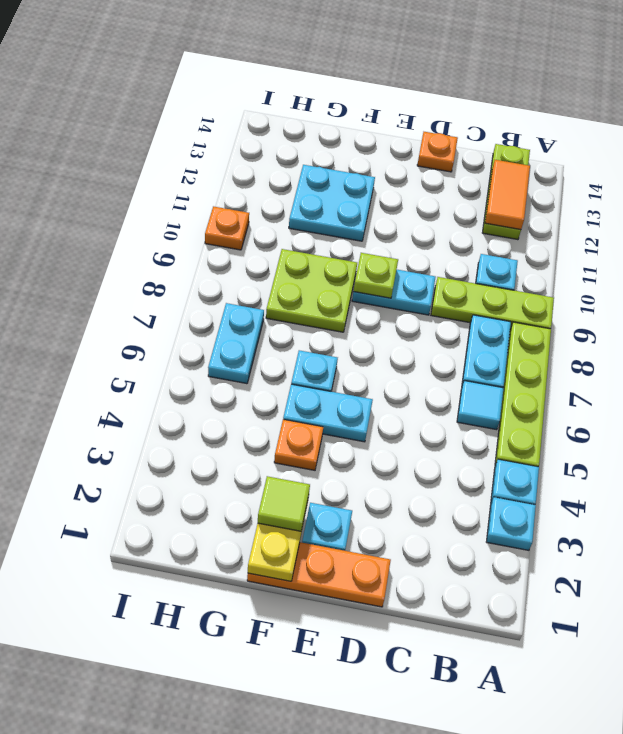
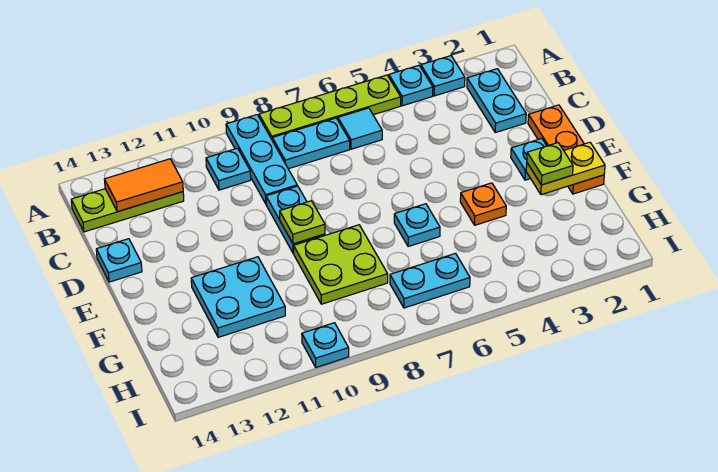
lime 1x3 plate [431,277,554,329] -> cyan 1x3 plate [226,115,297,204]
orange 1x1 plate [417,132,458,172] -> cyan 1x1 plate [96,239,142,282]
cyan 1x2 plate [283,384,373,442] -> cyan 1x2 plate moved to [467,69,526,133]
lime 1x1 tile [258,476,310,531] -> lime 1x1 plate [527,143,573,185]
orange 1x1 plate [205,206,249,250] -> cyan 1x1 plate [302,323,349,367]

